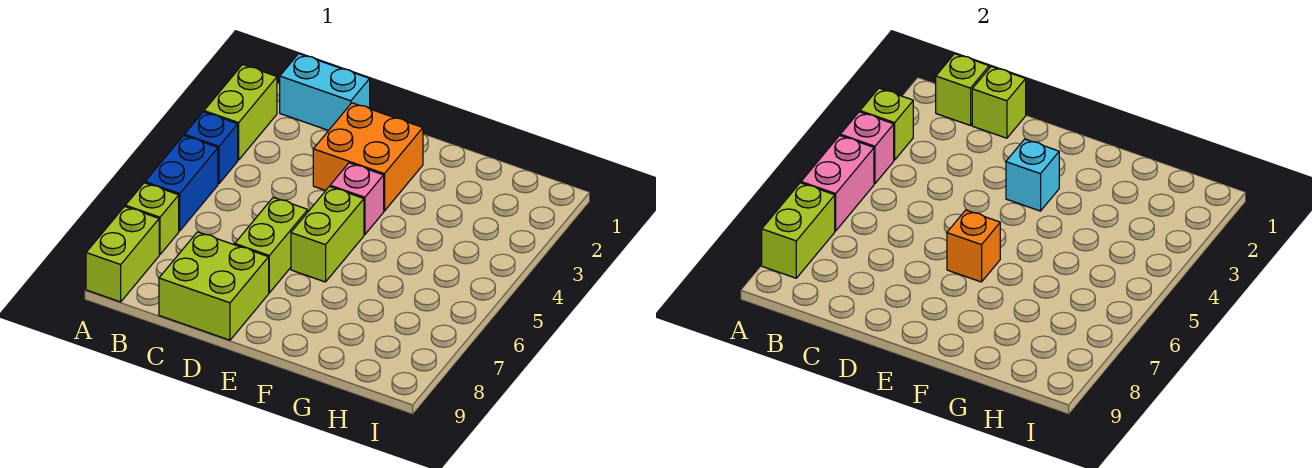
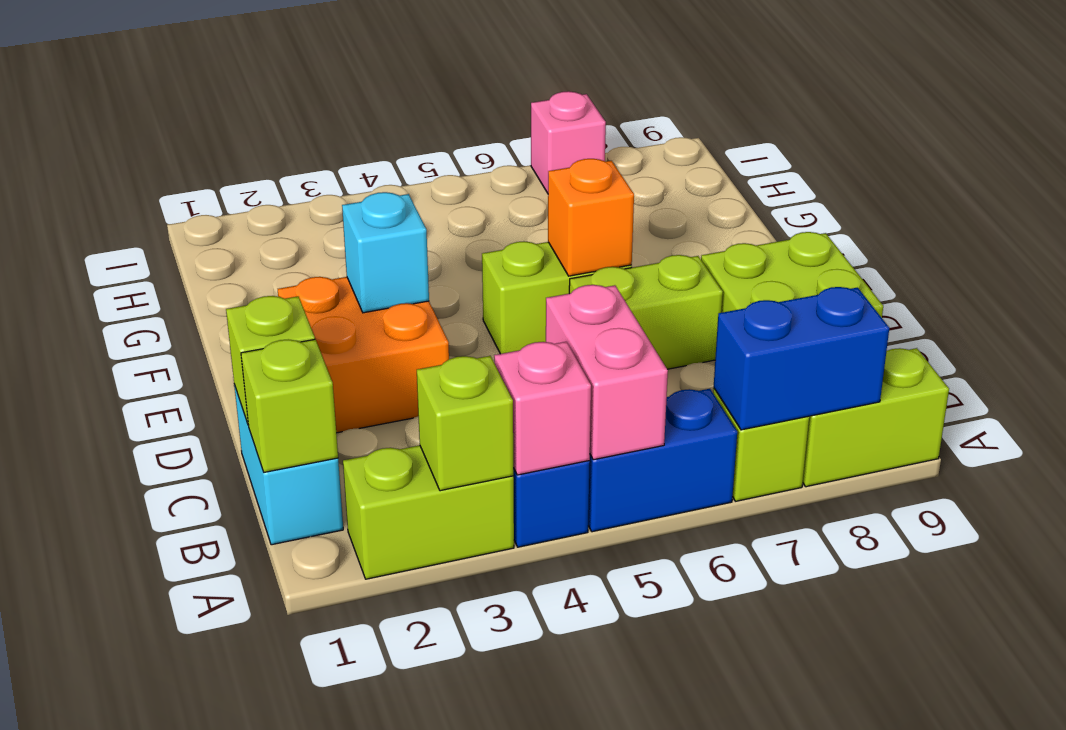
pink 1x2 brick [801,136,874,231] -> pink 1x2 brick turned to [546,285,668,460]
lime 1x2 brick [762,183,835,278] -> blue 1x2 brick [714,287,889,430]
pink 1x1 brick [330,163,384,235] -> pink 1x1 brick moved to [531,91,606,193]

